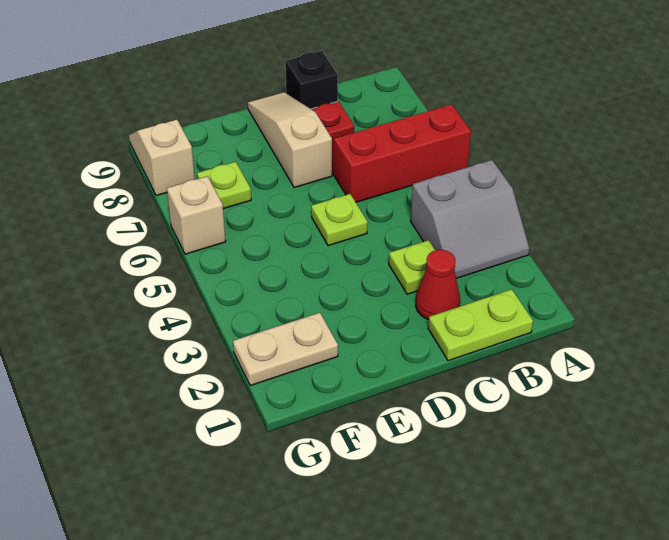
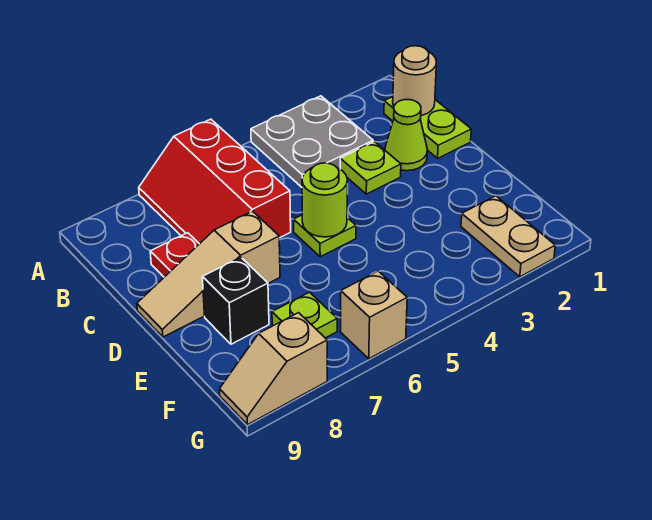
grey 2x2 slope [411,160,529,278] -> grey 2x2 plate [251,96,373,187]
none -> tan 1x1 round brick [393,46,437,116]
red 1x1 cone [416,250,460,320] -> lime 1x1 cone [385,100,427,171]
black 1x1 brick [285,51,338,109] -> black 1x1 brick moved to [202,257,269,344]
none -> lime 1x1 round brick [302,163,347,237]

